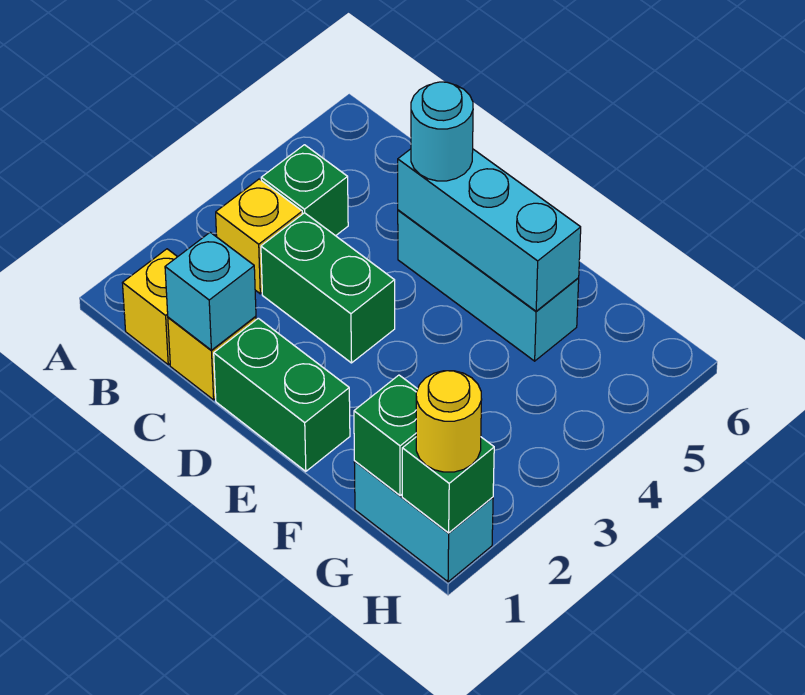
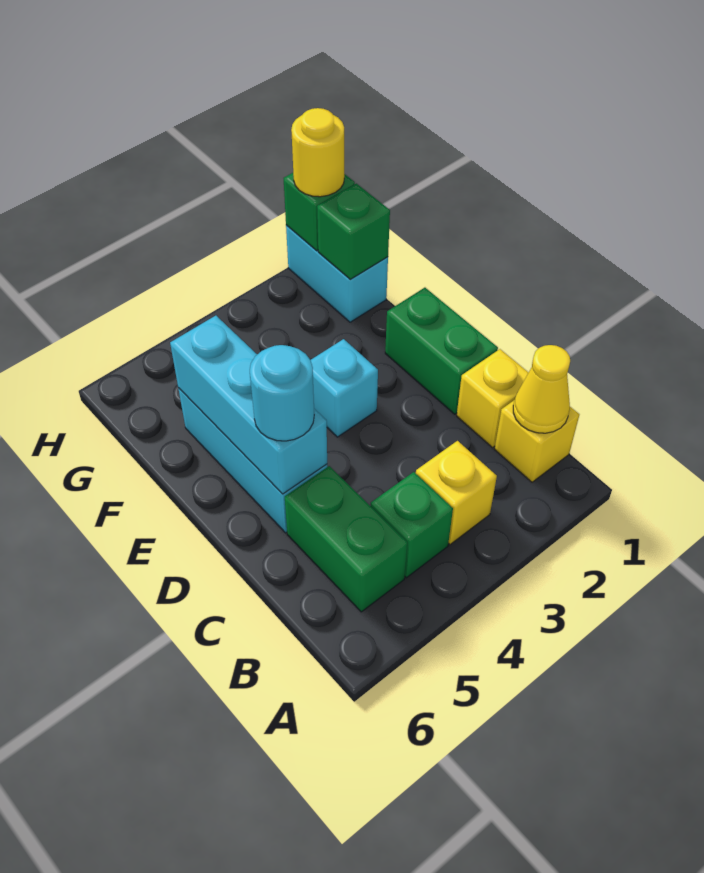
none -> yellow 1x1 cone [513,345,570,433]
cyan 1x1 brick [165,232,256,350] -> cyan 1x1 brick moved to [311,339,378,437]
green 1x2 brick [261,213,395,363] -> green 1x2 brick moved to [285,466,407,612]

